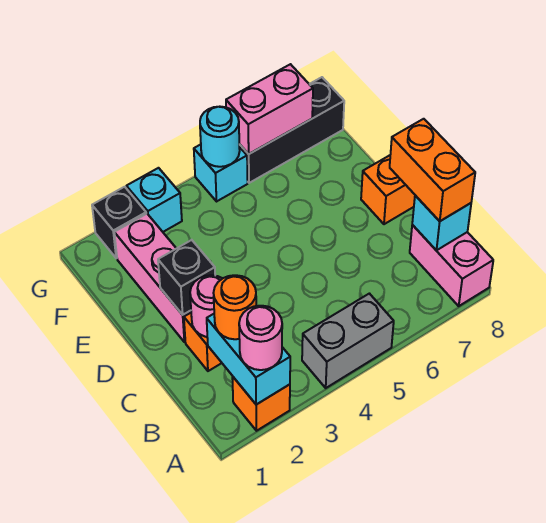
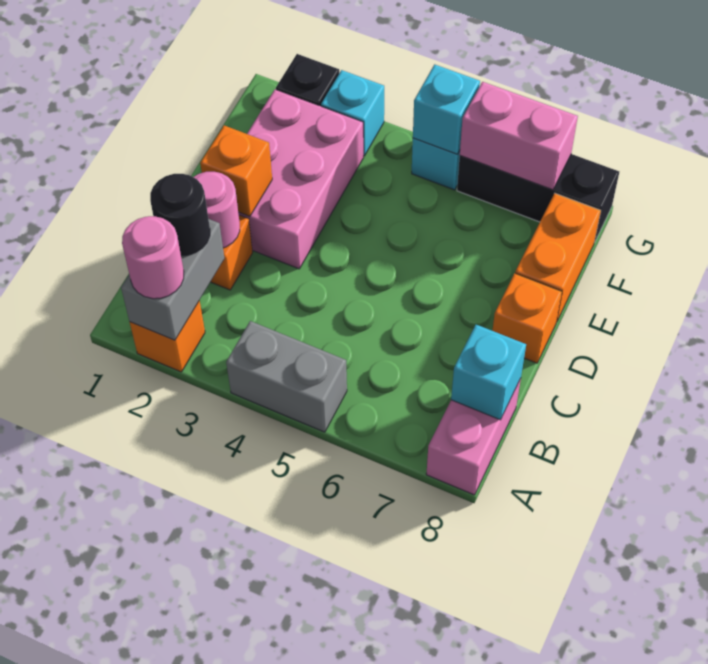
cyan 1x2 brick [207,314,290,405] -> grey 1x2 brick [121,219,224,340]
orange 1x1 round brick [214,275,256,339] -> black 1x1 round brick [150,174,210,255]
orange 1x2 brick [390,119,475,221] -> orange 1x2 brick moved to [515,193,601,322]
pink 1x3 brick [114,214,191,342] -> pink 2x3 brick [238,89,364,269]
black 1x1 brick [158,240,215,315] -> orange 1x1 brick [200,125,272,217]
cyan 1x1 round brick [200,107,240,167] -> cyan 1x1 brick [413,64,480,154]

